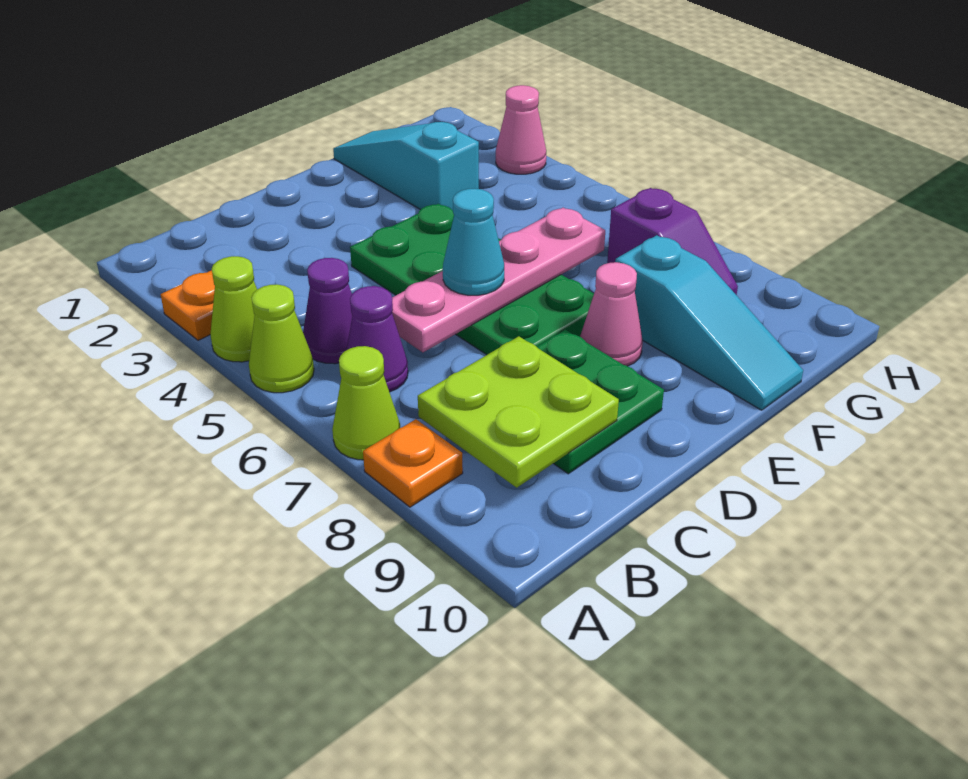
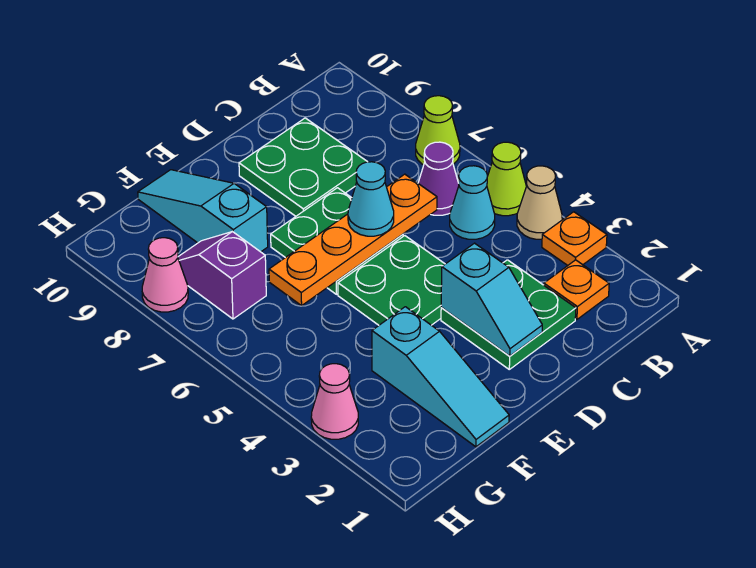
lime 1x1 cone [210,256,257,362] -> tan 1x1 cone [517,166,562,239]
orange 1x1 plate [363,419,463,507] -> orange 1x1 plate moved to [544,260,609,319]
purple 1x1 cone [303,258,352,364] -> cyan 1x1 cone [450,166,495,239]
lime 2x2 plate [418,336,619,488] -> none
none -> green 2x2 plate [441,260,576,369]
pink 1x4 plate [392,208,605,352] -> orange 1x4 plate [269,174,437,306]
none -> cyan 1x2 slope [441,243,542,356]
pink 1x1 cone [580,262,643,366] -> pink 1x1 cone moved to [142,238,188,312]

